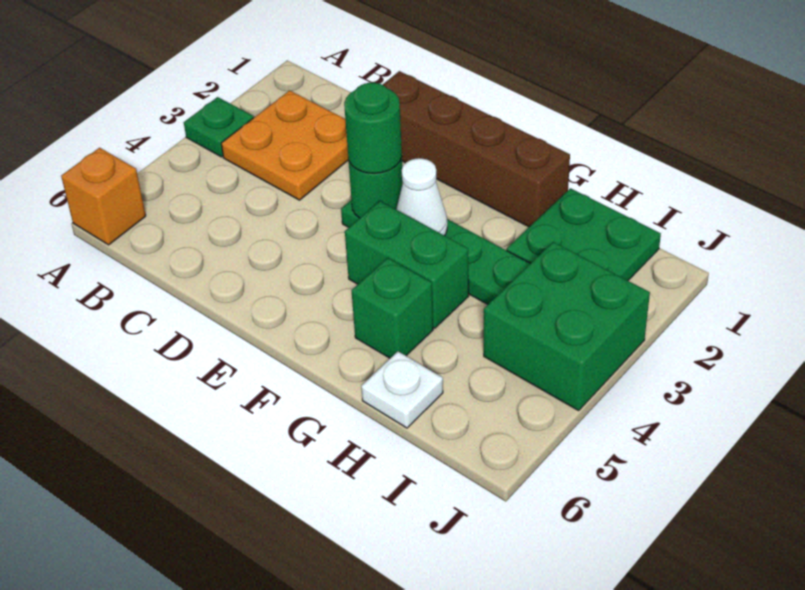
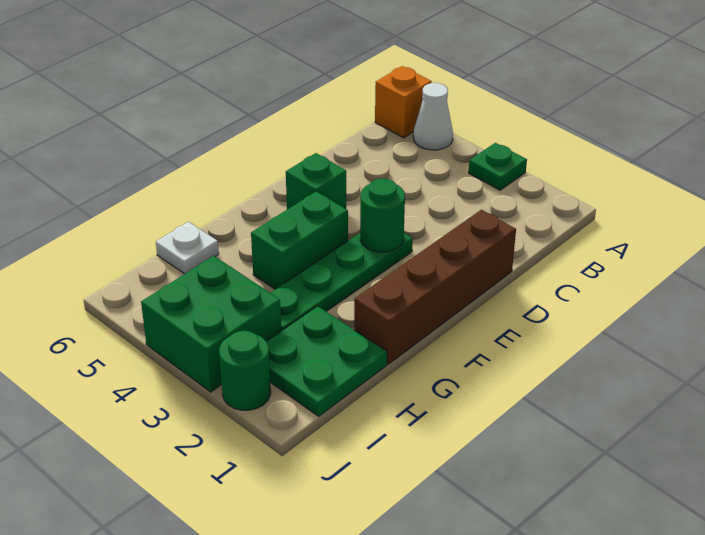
orange 2x2 plate [221,90,348,200] -> none
green 1x1 round brick [344,83,402,174] -> green 1x1 round brick moved to [219,331,271,410]
white 1x1 cone [396,158,447,236] -> white 1x1 cone moved to [413,83,453,150]
green 1x1 brick [352,258,433,358] -> green 1x1 brick moved to [286,153,346,209]

